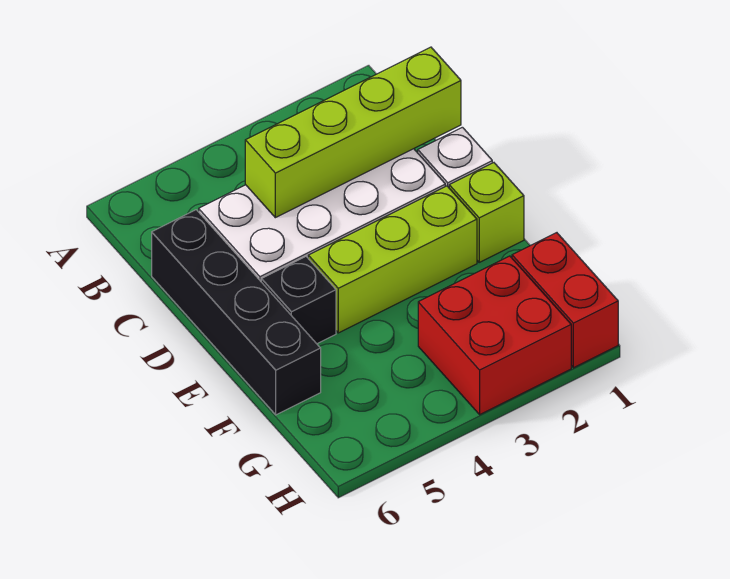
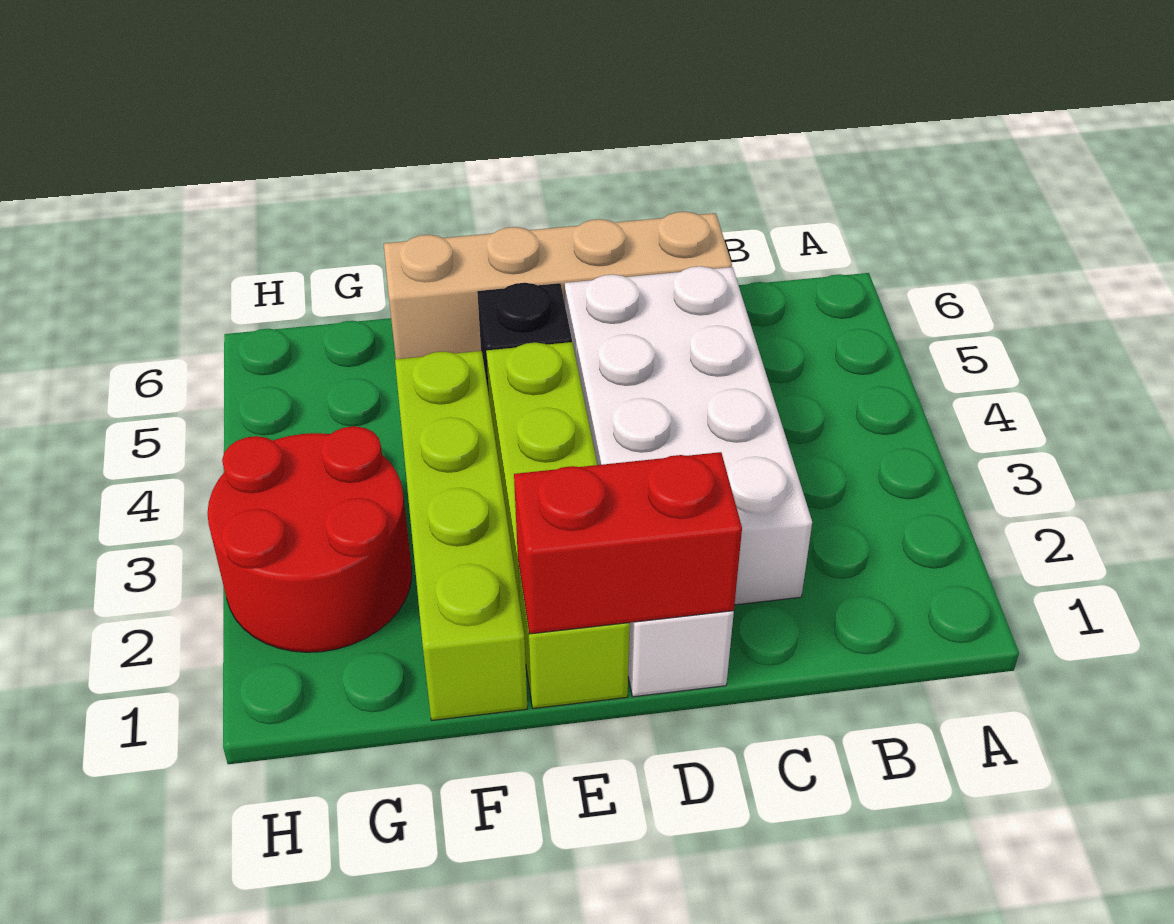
lime 1x4 brick [245,47,461,218] -> lime 1x4 brick moved to [395,351,527,720]
black 1x4 brick [152,210,321,415] -> tan 1x4 brick [384,212,732,359]
red 1x2 brick [512,233,618,368] -> red 1x2 brick moved to [514,452,742,634]
red 2x2 brick [418,256,571,414] -> red 2x2 round brick [208,426,412,652]

